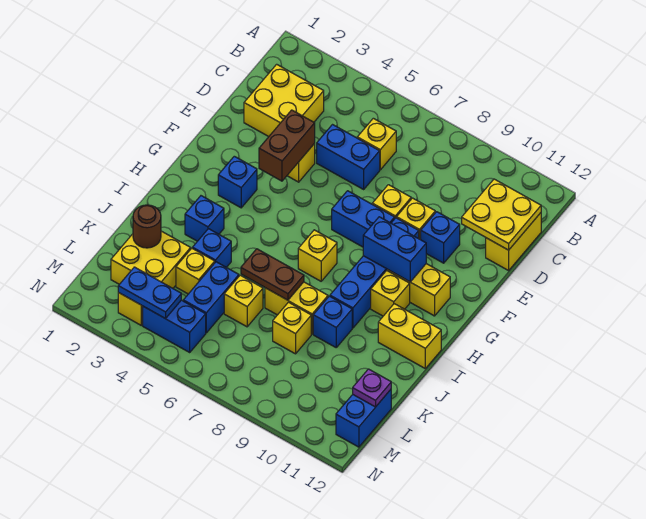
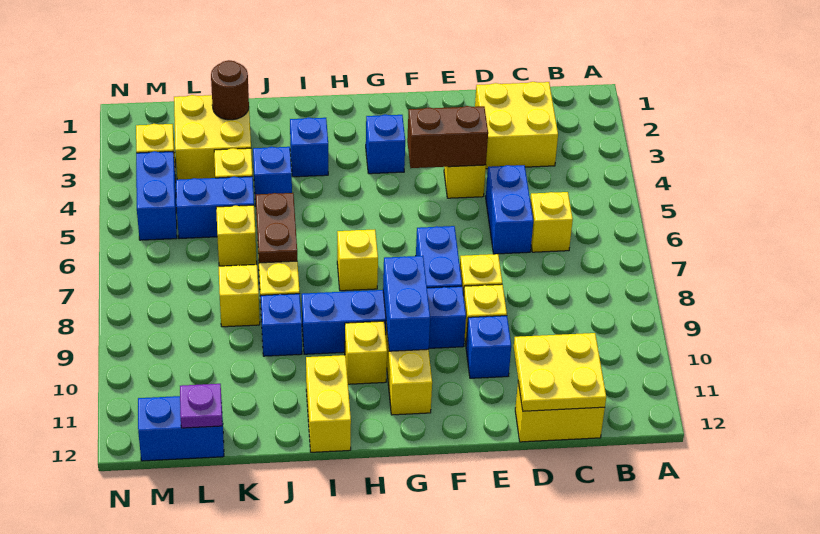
blue 1x2 plate [118,267,181,319] -> none

